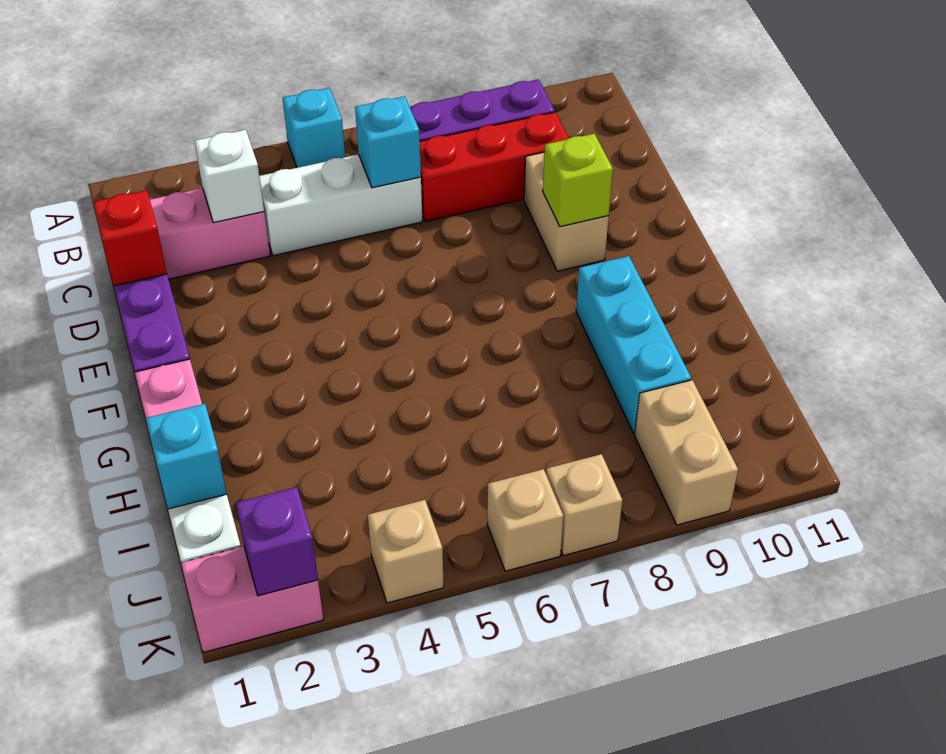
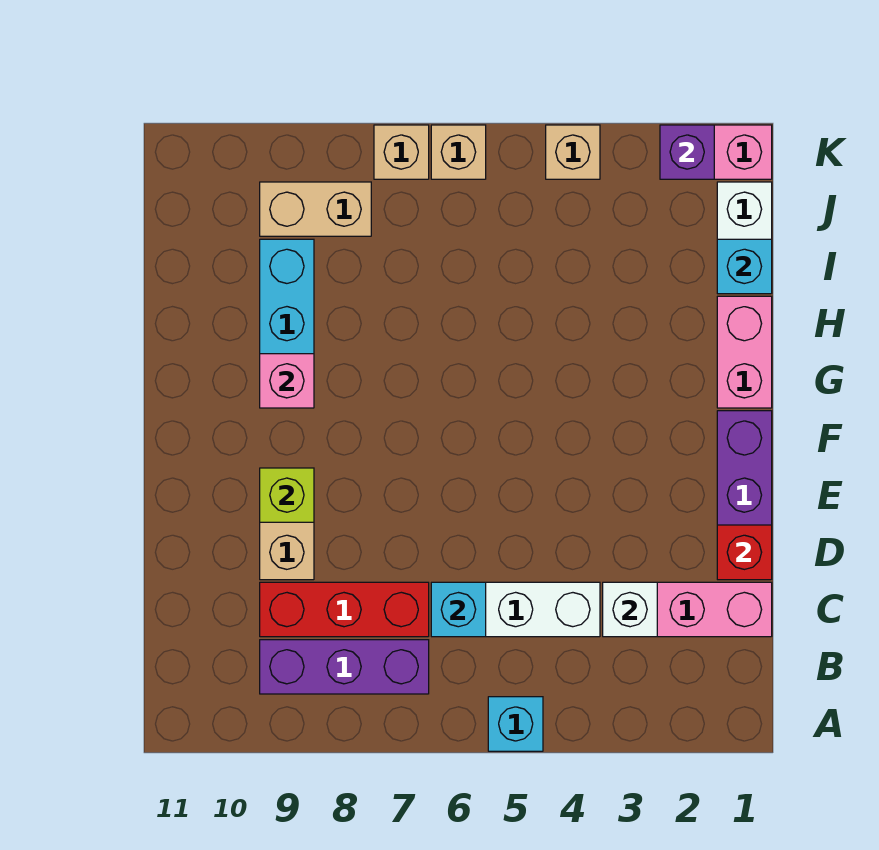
none -> pink 1x1 brick [260,354,314,408]
tan 1x2 brick [635,380,738,525] -> tan 1x2 brick turned to [260,182,371,236]

